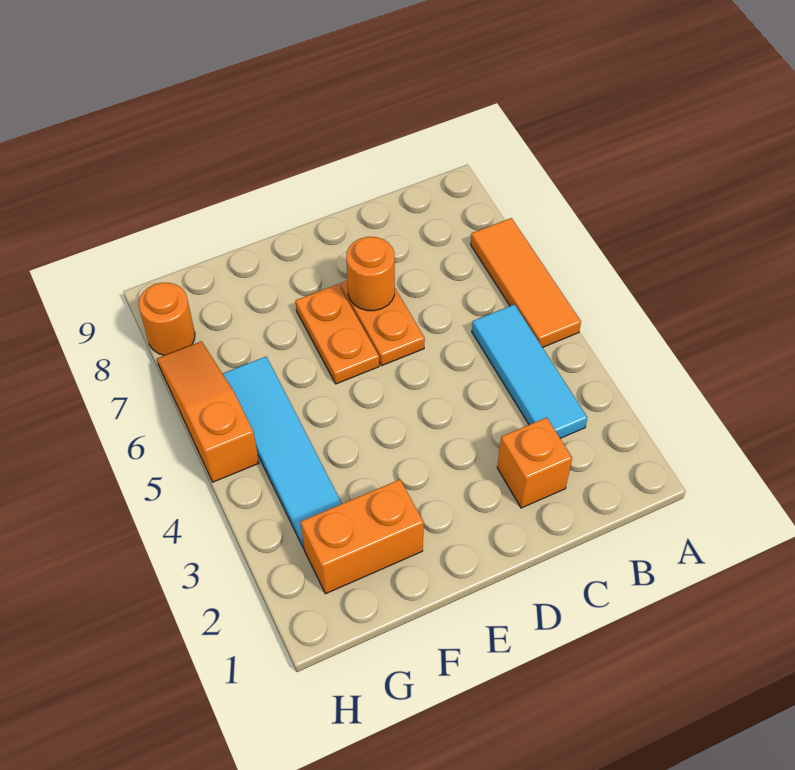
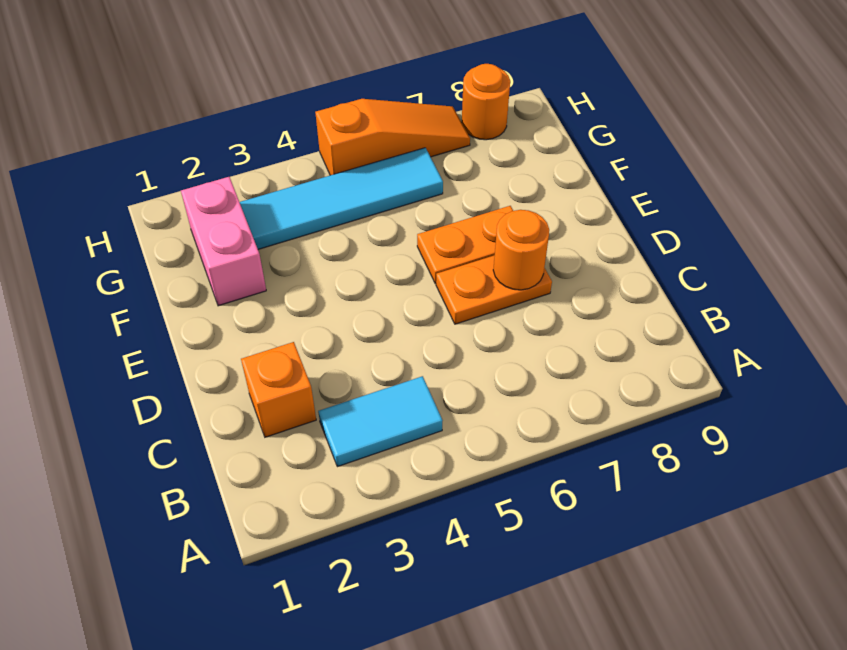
orange 1x3 tile [471,218,581,347] -> none
cyan 1x3 tile [472,304,587,438] -> cyan 1x2 tile [318,376,443,467]
orange 1x2 brick [301,480,424,594] -> pink 1x2 brick [181,177,266,306]

